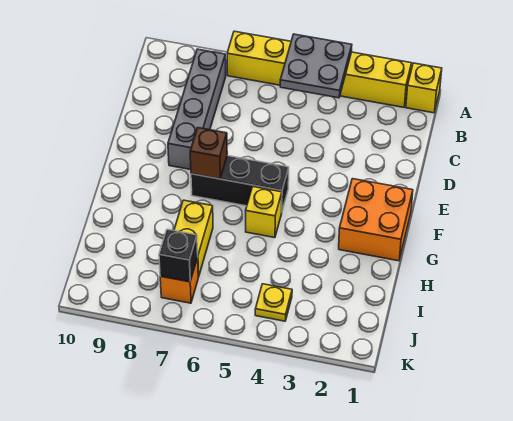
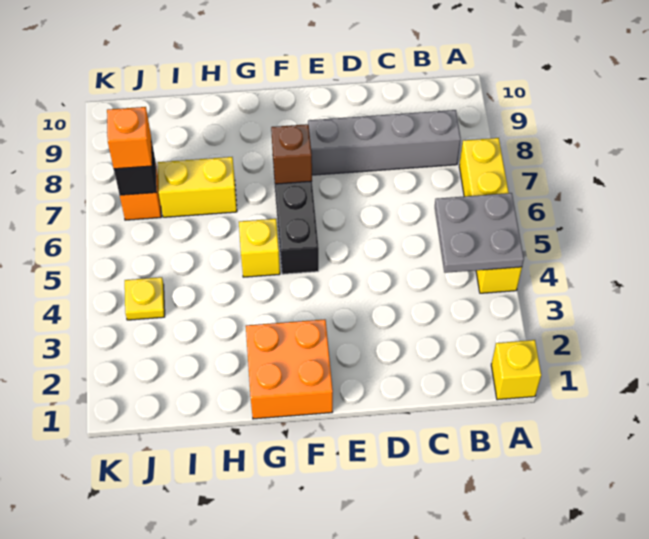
yellow 1x6 brick [227,31,412,107] -> yellow 1x4 brick [459,138,522,293]
none -> orange 1x1 brick [107,107,152,169]

